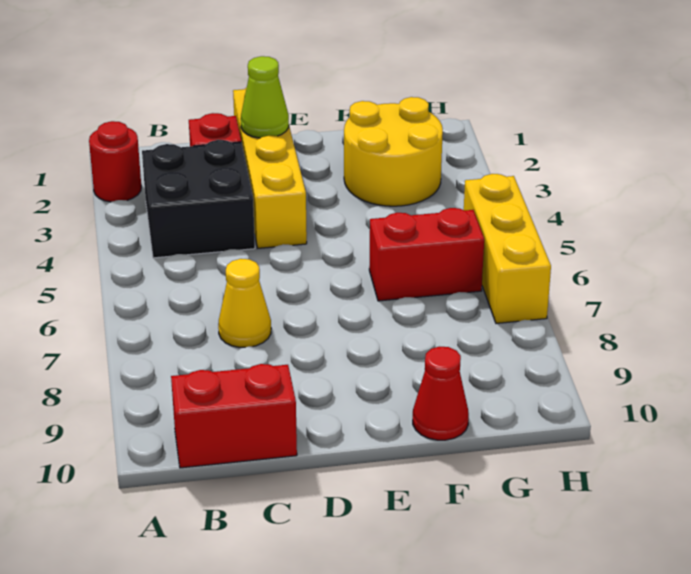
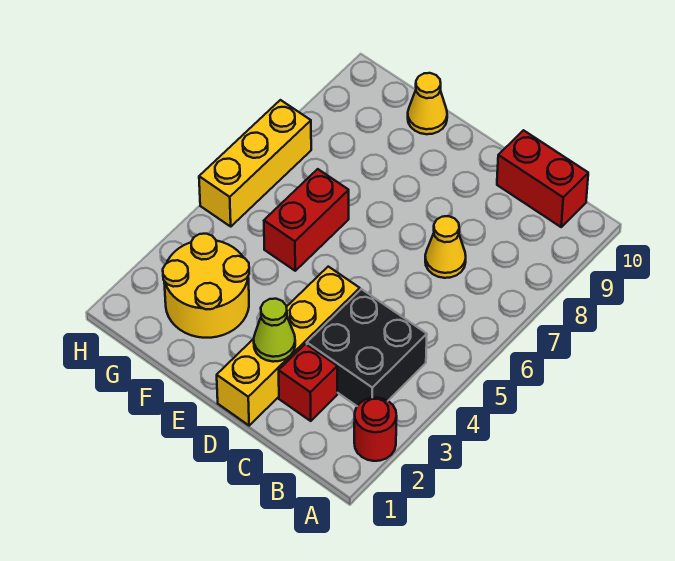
red 1x2 brick [369,208,484,301] -> red 1x2 brick turned to [264,169,349,271]
red 1x1 cone [413,347,469,440] -> yellow 1x1 cone [408,73,447,134]

